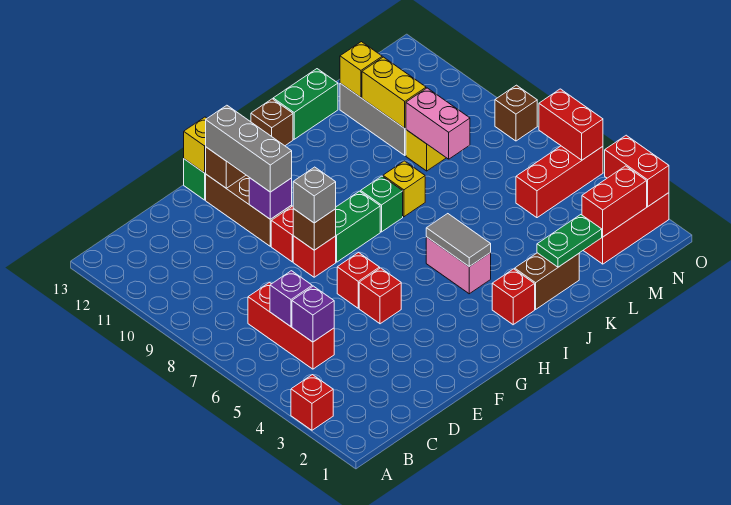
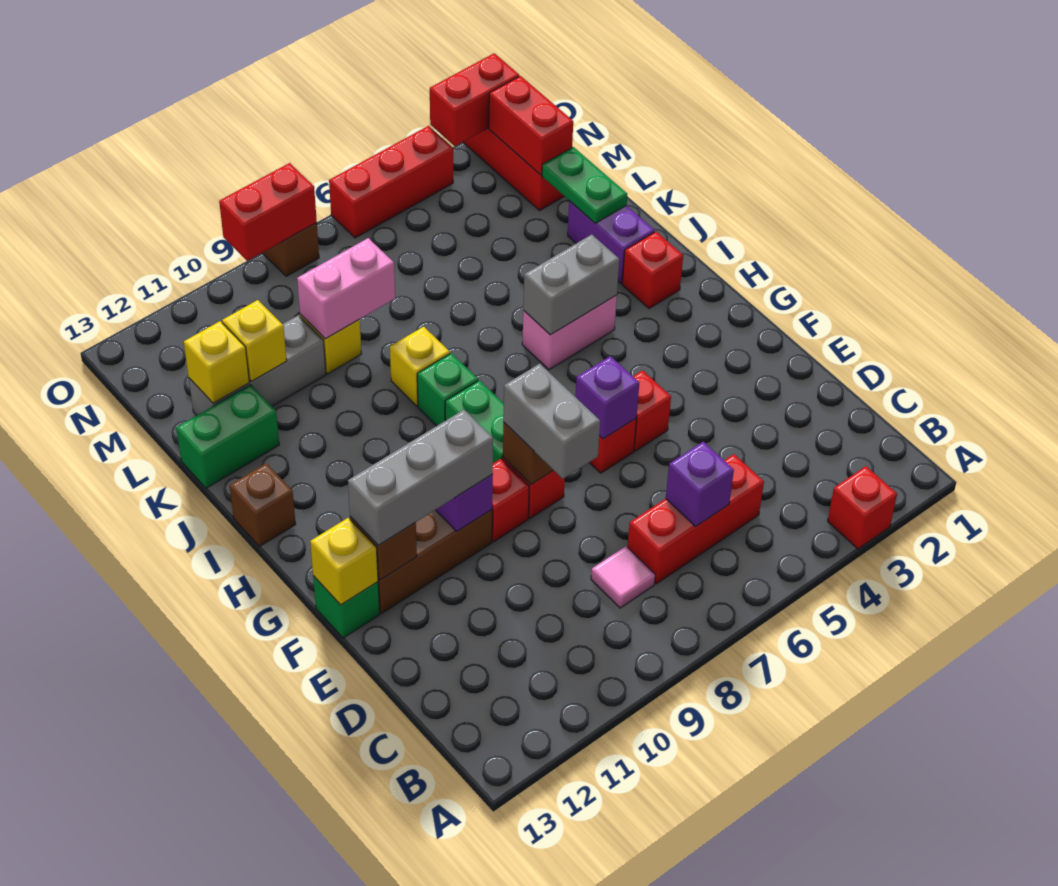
purple 1x1 brick [292,286,334,342] -> purple 1x1 brick moved to [575,356,639,439]
none -> pink 1x1 tile [591,546,655,608]
grey 1x1 brick [293,167,336,223] -> grey 1x2 brick [503,364,600,479]
grey 1x2 tile [426,214,491,267] -> grey 1x2 brick [523,235,619,335]
brown 1x2 brick [515,253,579,309] -> purple 1x2 brick [568,201,655,283]
green 1x2 brick [273,69,338,139] -> green 1x2 brick turned to [176,385,279,488]
yellow 1x2 brick [362,57,426,128] -> yellow 1x1 brick [222,300,287,382]
red 1x3 brick [516,146,603,218] -> red 1x3 brick turned to [329,126,453,238]
red 1x2 brick [539,89,603,160] -> red 1x2 brick moved to [219,163,317,261]

